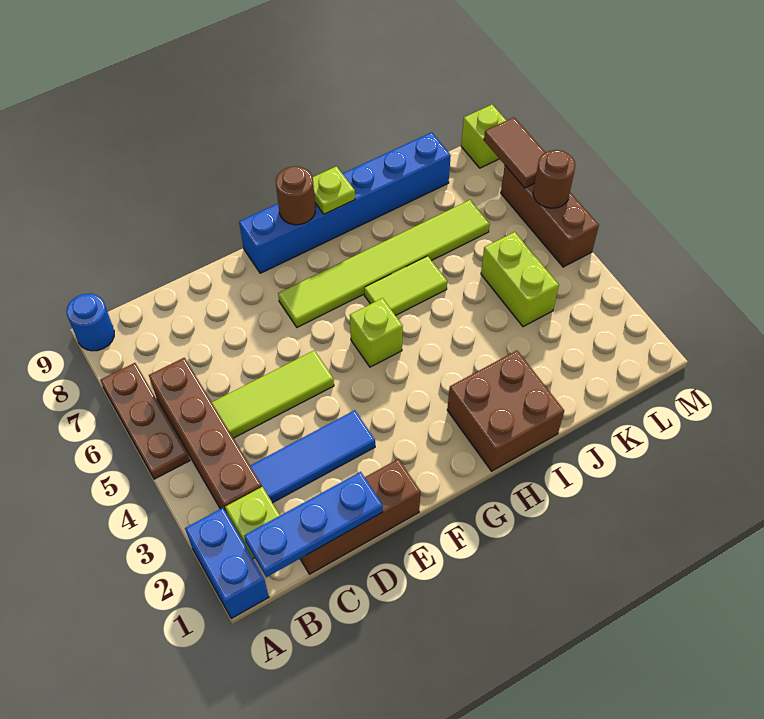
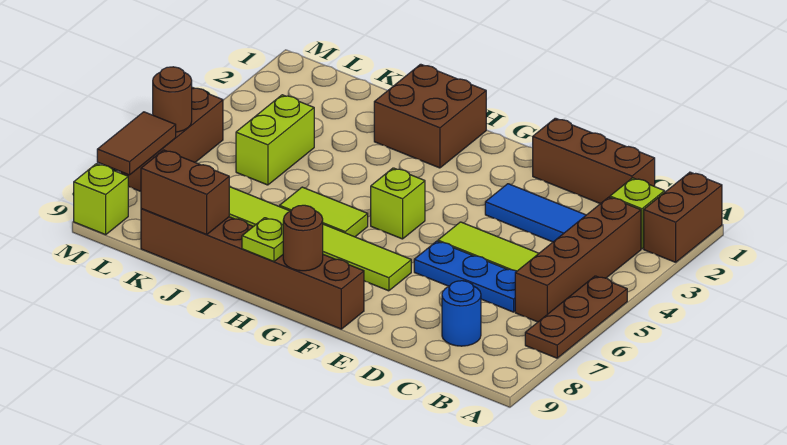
blue 1x2 brick [185,508,269,618] -> brown 1x2 brick [644,172,722,262]
blue 1x1 round brick [67,294,114,351] -> blue 1x1 round brick moved to [442,281,481,346]
blue 1x3 plate [244,472,383,577] -> blue 1x3 plate moved to [414,241,517,312]
blue 1x6 brick [239,132,451,273] -> brown 1x6 brick [141,209,364,329]
none -> brown 1x2 brick [141,150,229,234]

